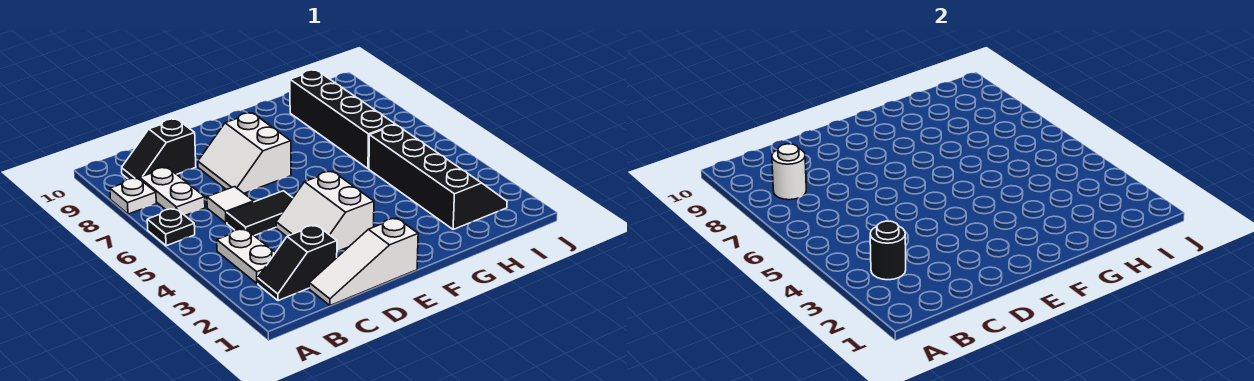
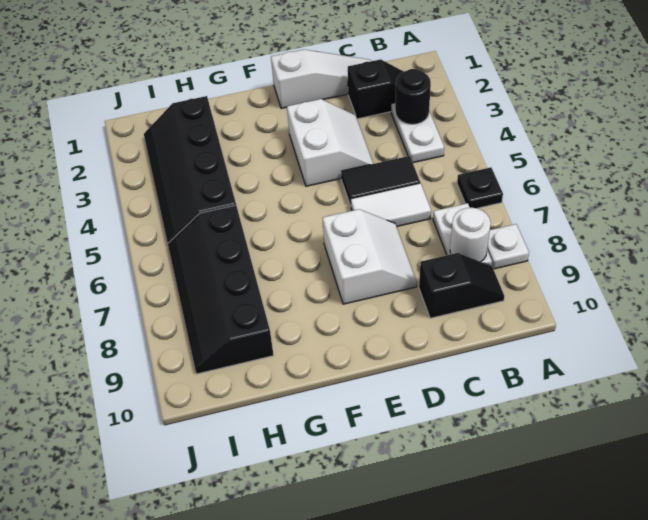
white 1x1 tile [207,187,254,223] -> white 1x2 tile [351,183,431,227]

